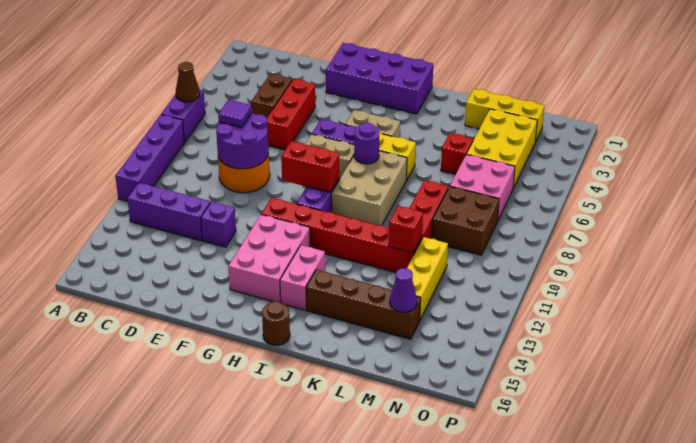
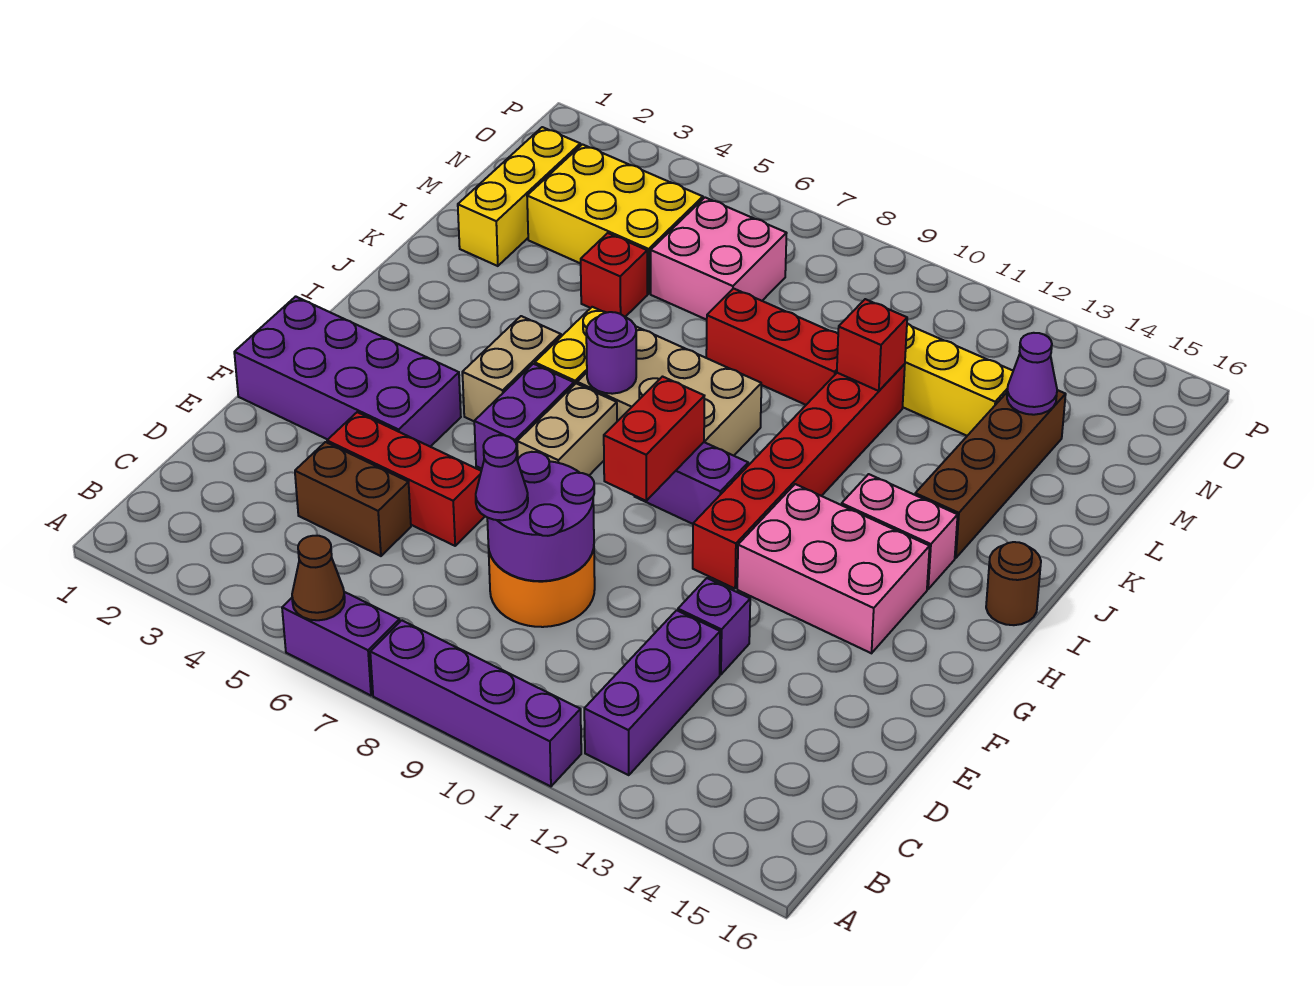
purple 1x1 tile [218,100,252,127] -> purple 1x1 cone [476,435,528,520]
purple 2x4 brick [326,43,433,114] -> purple 2x4 brick turned to [234,296,461,447]
brown 2x2 brick [432,187,499,255] -> none

